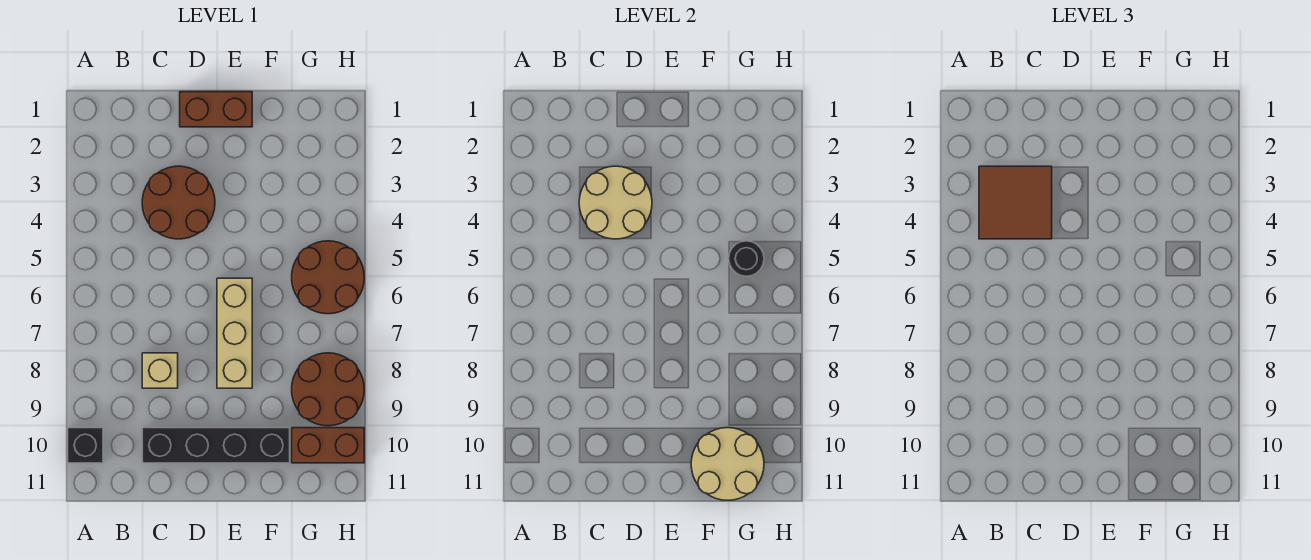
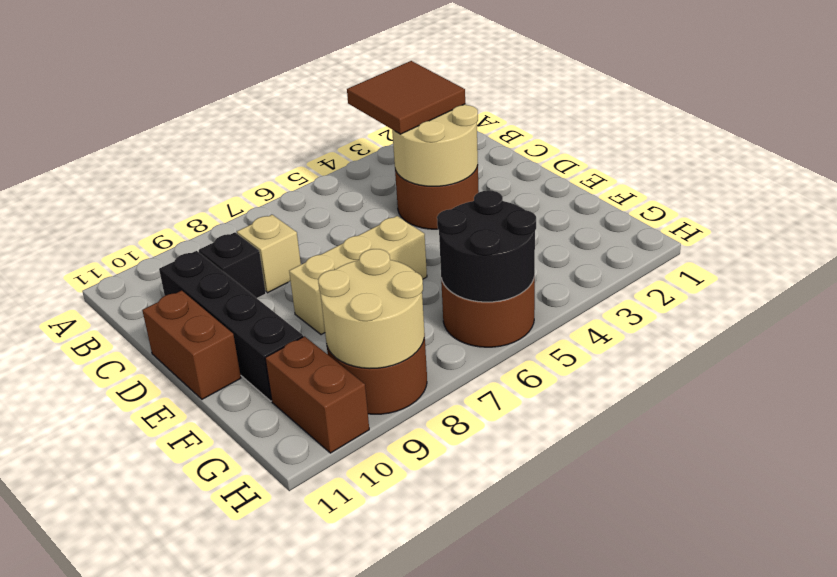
black 1x1 brick [68,428,103,463] -> black 1x1 brick moved to [199,232,266,298]
brown 1x2 brick [180,92,252,127] -> brown 1x2 brick moved to [142,291,241,399]
tan 2x2 round brick [691,428,764,500] -> tan 2x2 round brick moved to [318,249,424,369]
black 1x1 round brick [729,241,764,276] -> black 2x2 round brick [437,190,536,302]

